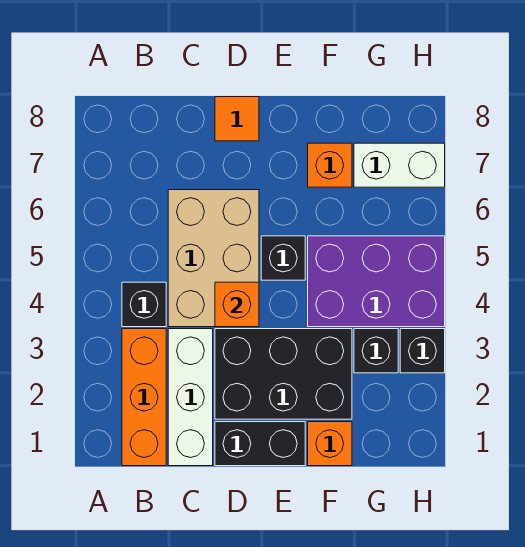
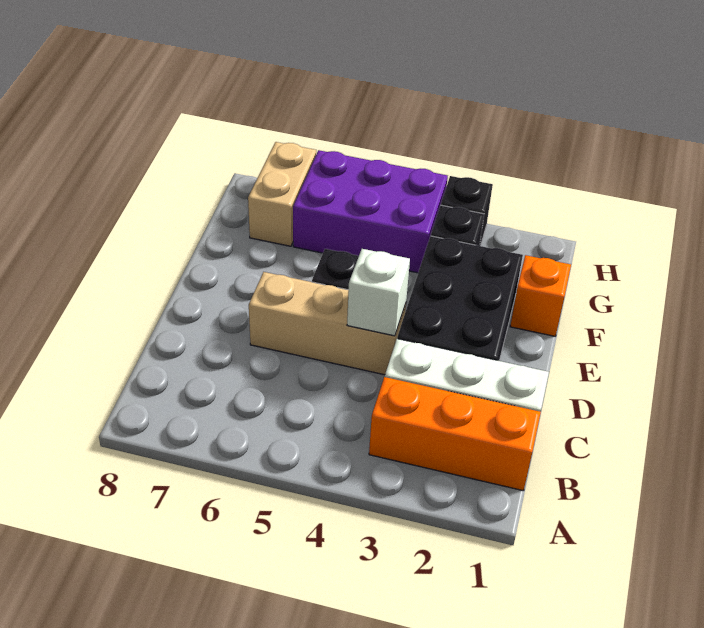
black 1x1 brick [122,282,166,327] -> none
tan 2x3 brick [168,190,259,327] -> tan 1x3 brick [249,272,406,375]
black 1x2 brick [215,422,305,466] -> none
orange 1x1 brick [215,282,259,327] -> white 1x1 brick [347,249,410,336]
orange 1x1 tile [215,97,259,141] -> none
purple 2x3 brick [308,236,445,327] -> purple 2x3 brick turned to [293,150,448,273]
orange 1x1 brick [308,143,352,187] -> none
white 1x2 brick [354,143,445,187] -> tan 1x2 brick [248,142,316,246]

